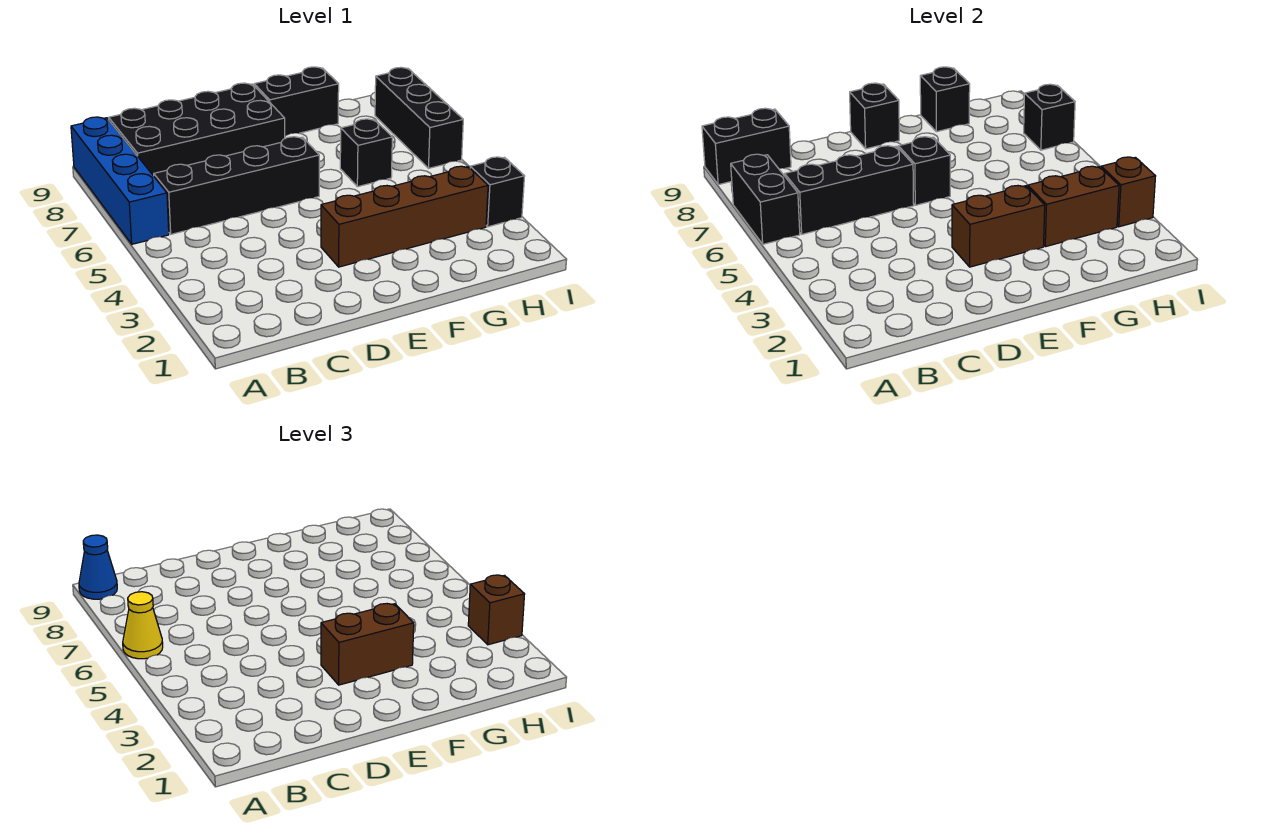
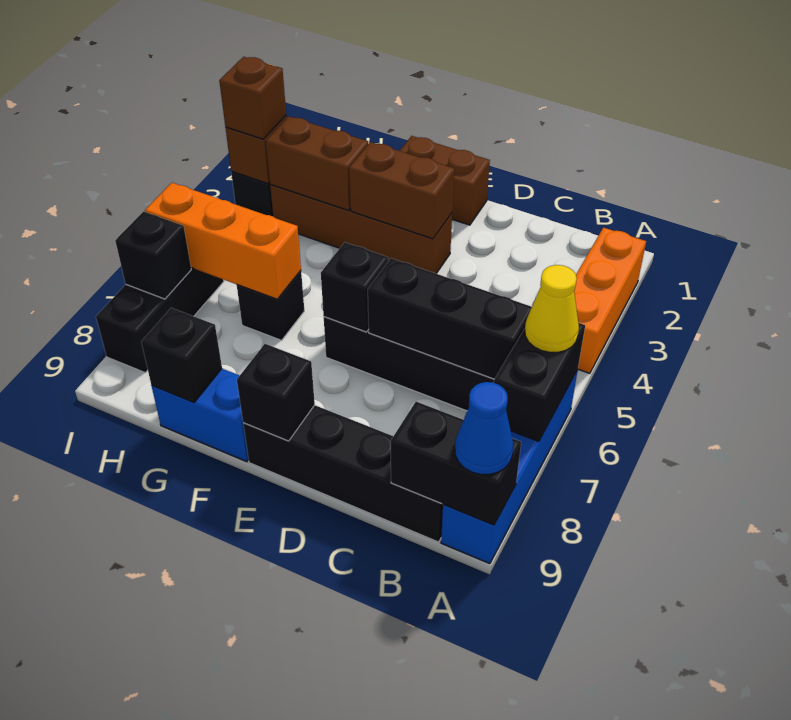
none -> orange 1x3 brick [574,228,646,373]
black 2x4 brick [109,83,285,176] -> black 1x4 brick [243,405,443,542]
brown 1x2 brick [321,604,414,685] -> brown 1x2 brick moved to [400,136,490,225]
black 1x2 brick [254,67,339,136] -> blue 1x2 brick [152,369,249,462]
none -> orange 1x3 brick [145,183,301,299]

